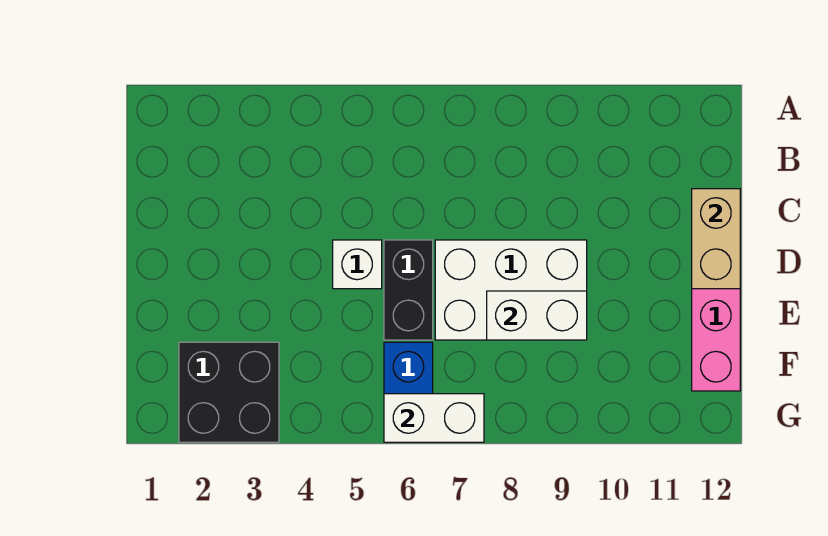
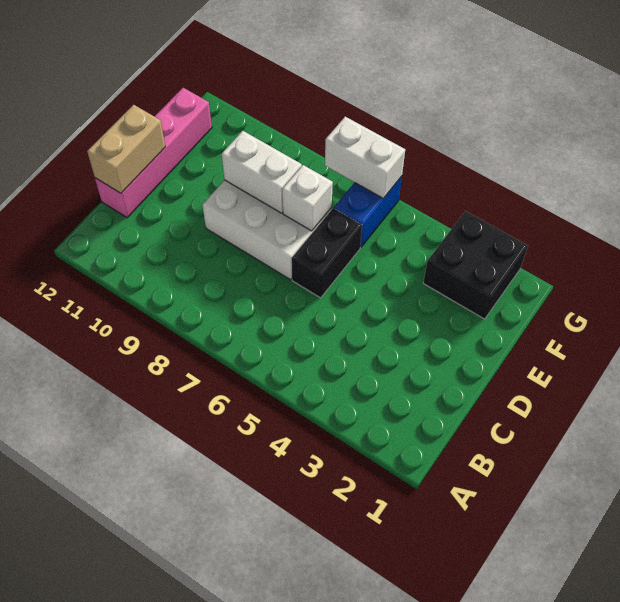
white 1x1 brick [333,240,382,289] -> white 1x1 brick moved to [282,165,333,231]

